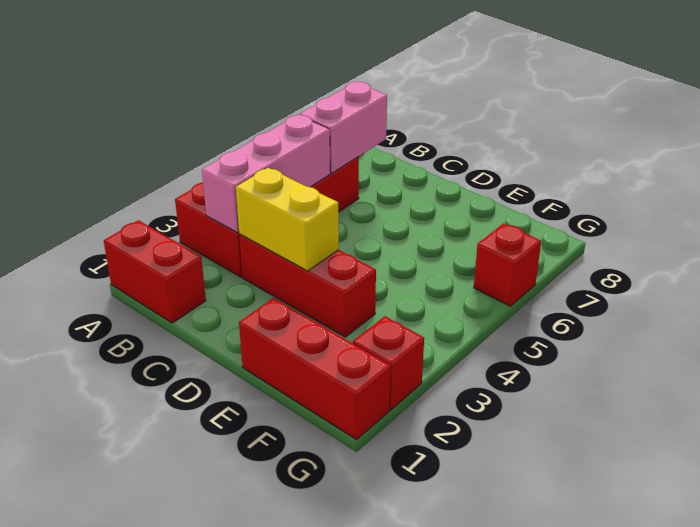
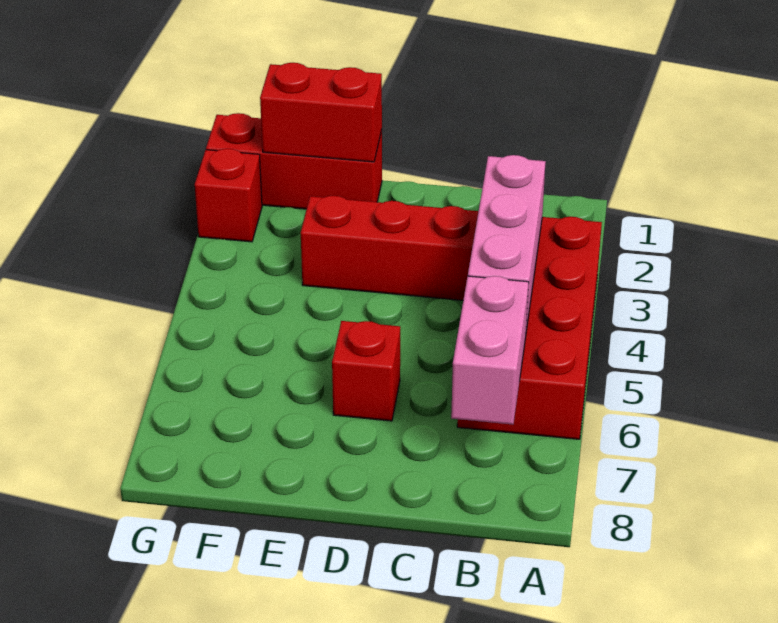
red 1x2 brick [104,220,206,323] -> red 1x2 brick moved to [260,63,382,162]
yellow 1x2 brick [236,168,339,271] -> none
red 1x1 brick [474,223,541,306] -> red 1x1 brick moved to [332,321,400,421]

